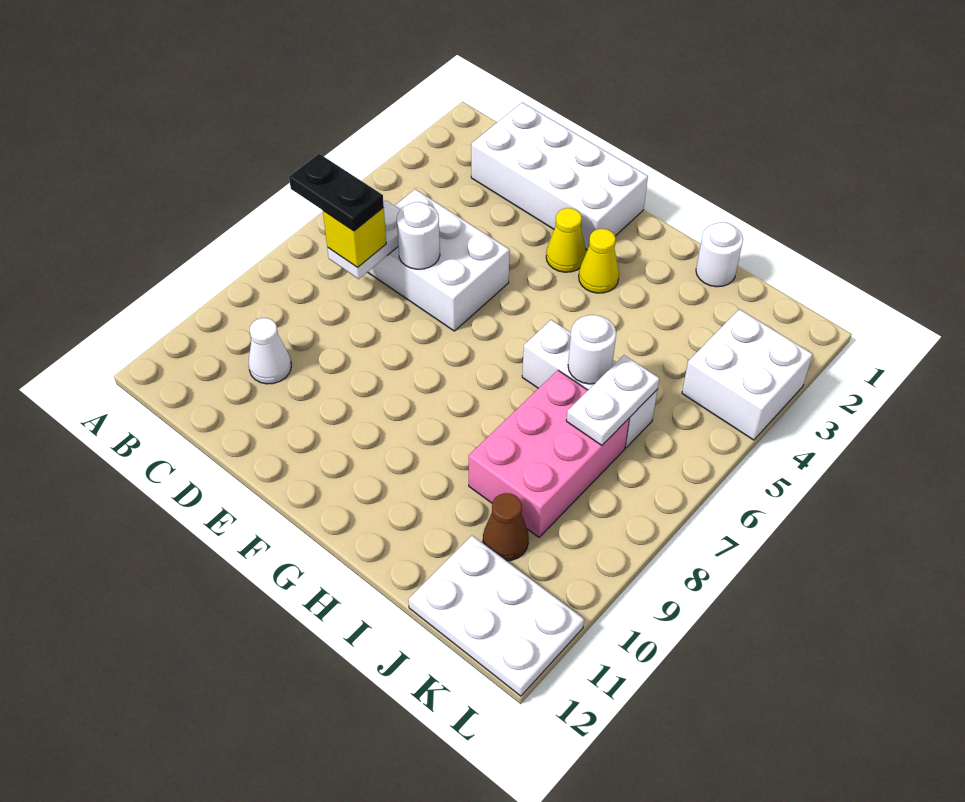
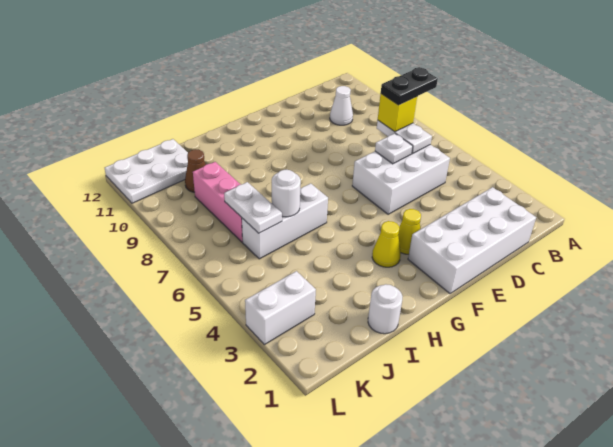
white 1x1 round brick [397,202,440,269] -> white 1x1 plate [375,133,413,164]
pink 2x3 brick [469,370,629,537] -> pink 1x3 brick [193,162,243,242]
white 2x2 brick [682,309,813,440] -> white 1x2 brick [245,271,316,345]

